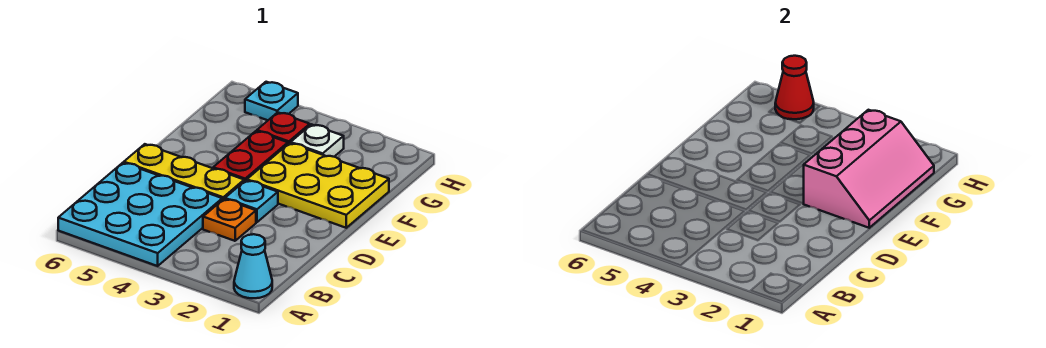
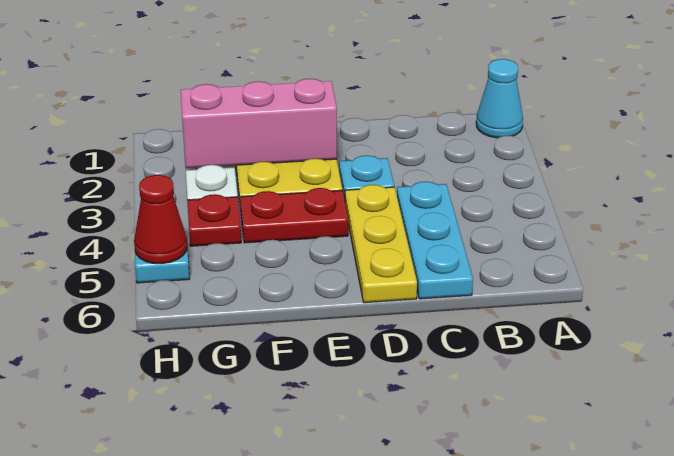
cyan 3x3 plate [58,163,222,266] -> cyan 1x3 plate [397,181,473,299]
orange 1x1 plate [203,199,256,241] -> none

